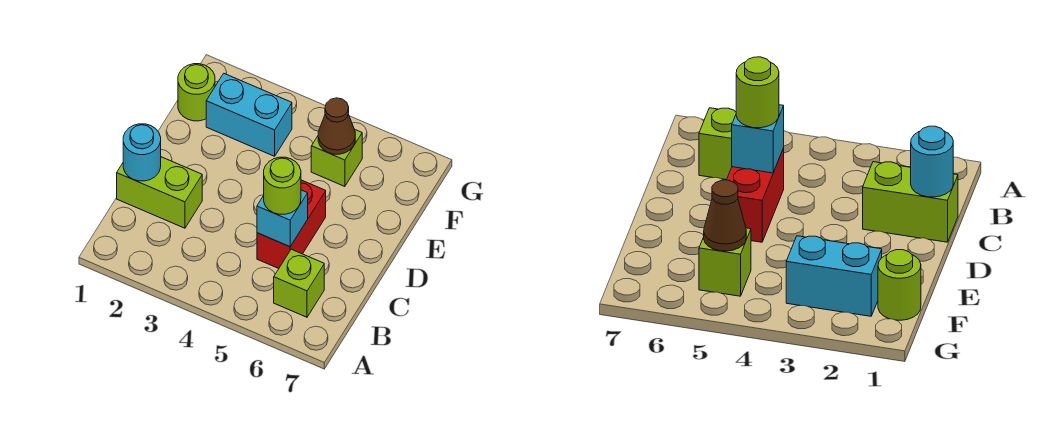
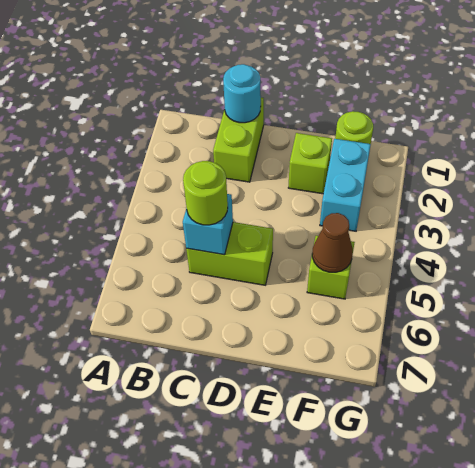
lime 1x1 brick [274,249,324,317] -> lime 1x1 brick moved to [288,133,332,194]
red 1x2 brick [257,180,326,268] -> lime 1x2 brick [186,222,273,285]

